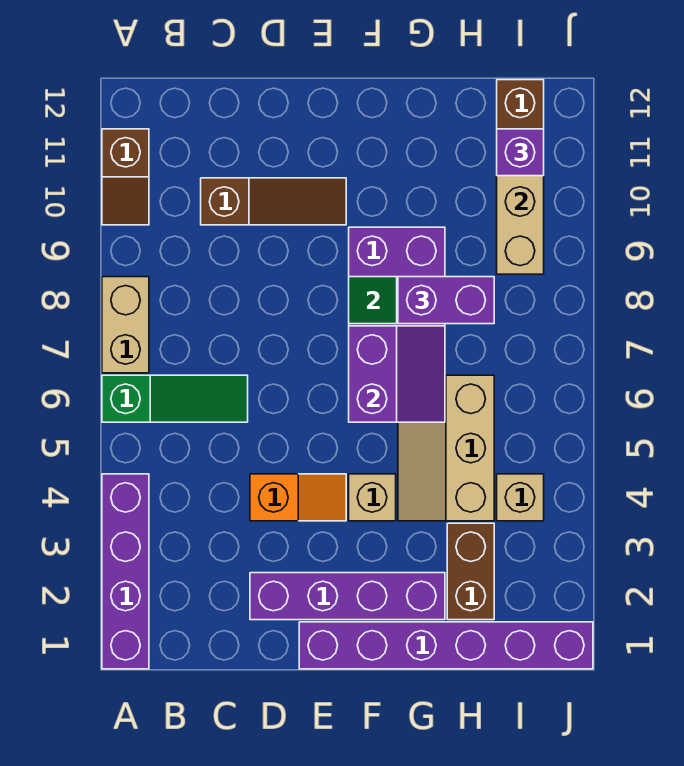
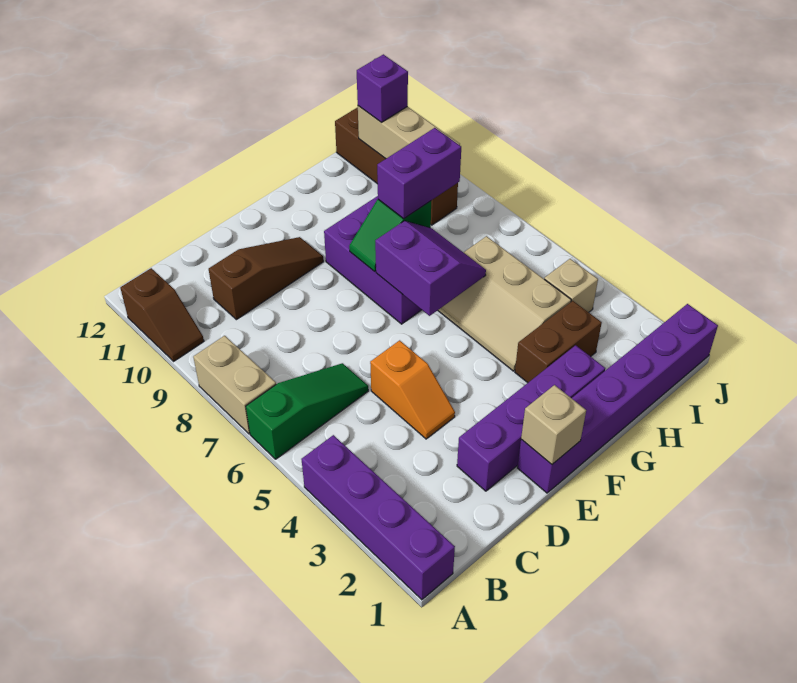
orange 1x2 slope [250,474,346,521] -> orange 1x2 slope turned to [370,340,455,439]
tan 1x1 brick [349,474,396,521] -> tan 1x1 brick moved to [521,385,586,464]
brown 1x2 brick [447,523,494,620] -> brown 1x2 brick turned to [515,301,602,383]

